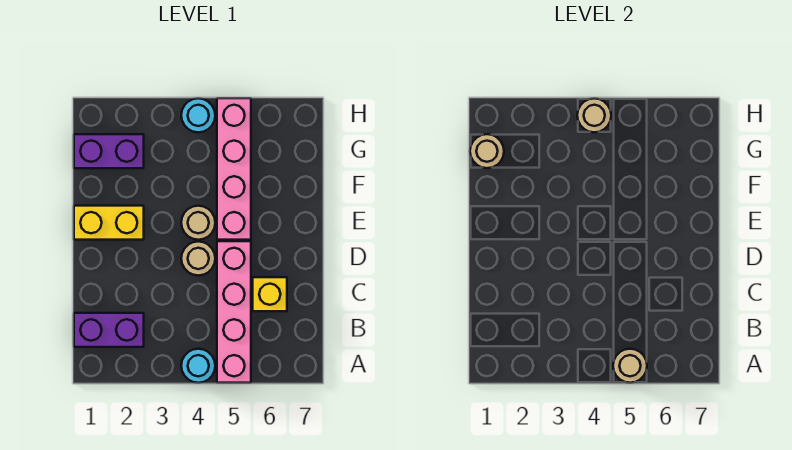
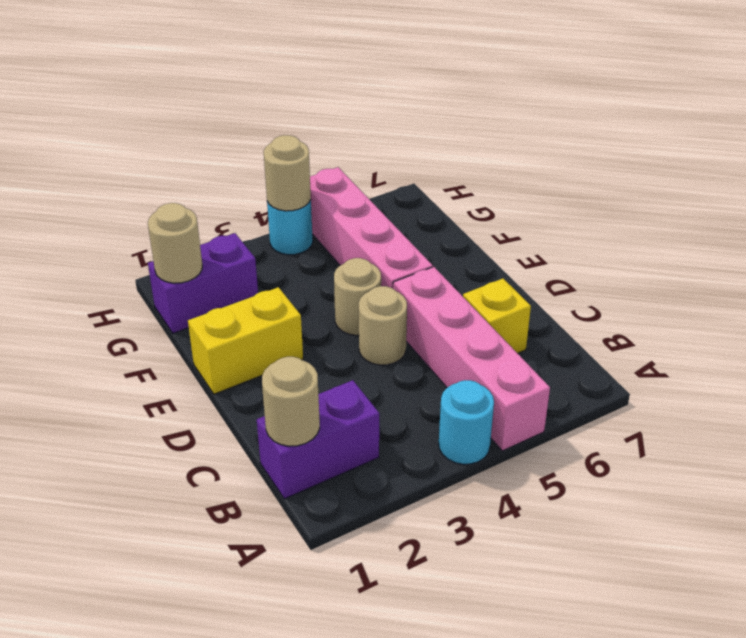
tan 1x1 round brick [613,349,647,383] -> tan 1x1 round brick moved to [262,357,320,446]

